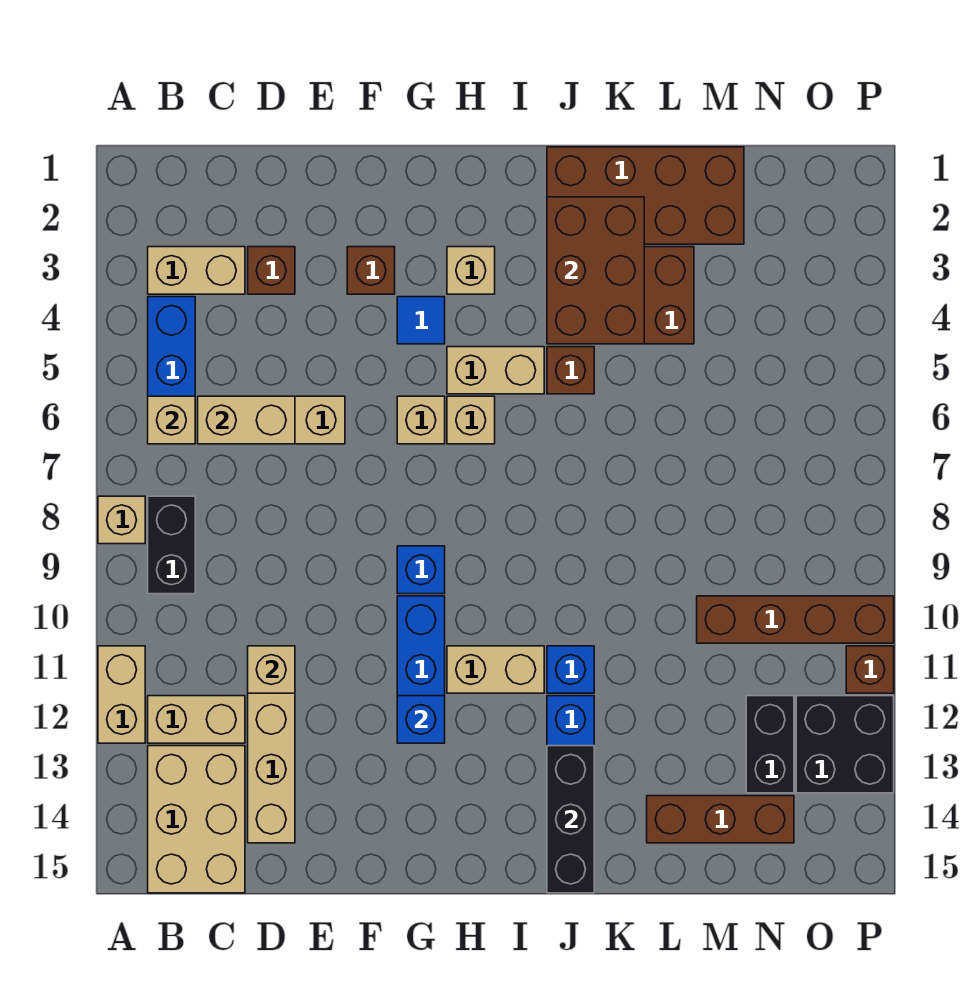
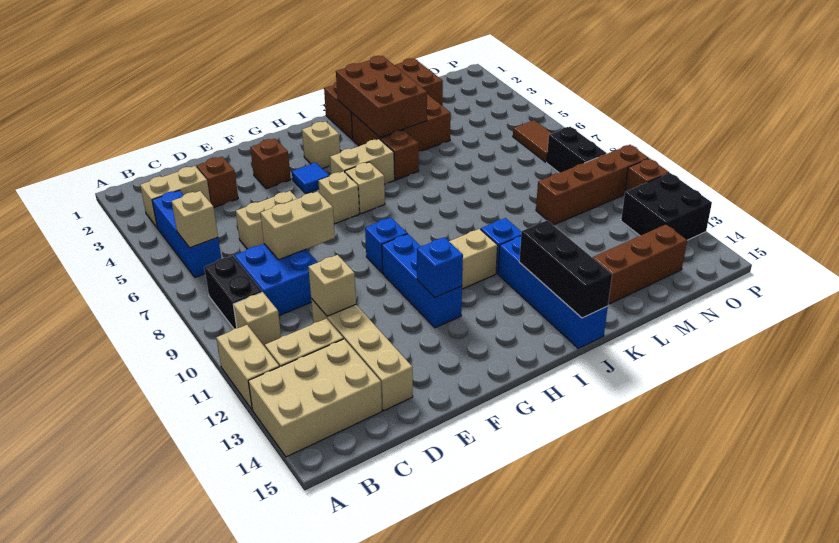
tan 1x1 brick [98,496,145,544] -> tan 1x1 brick moved to [233,292,281,347]
tan 2x3 brick [148,746,245,893] -> tan 2x3 brick turned to [248,339,382,457]
tan 1x2 brick [198,396,295,444] -> tan 1x2 brick moved to [260,191,335,260]
none -> blue 2x2 brick [235,244,318,316]
black 1x2 brick [746,696,794,793] -> black 1x2 brick moved to [547,127,607,173]
none -> brown 1x2 tile [513,120,552,162]

